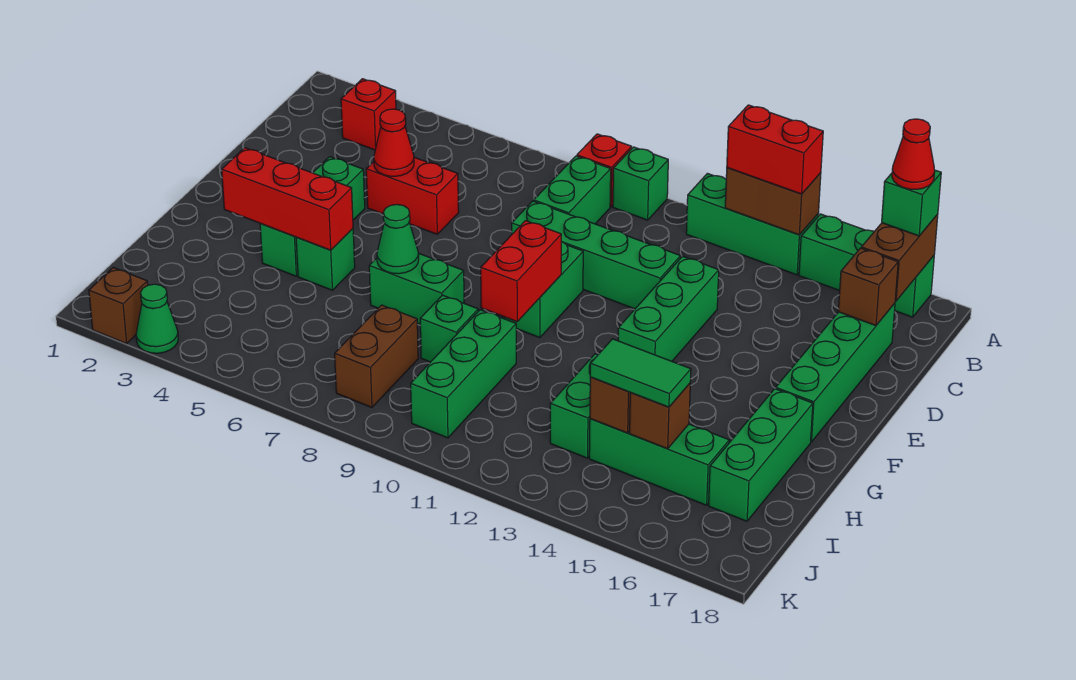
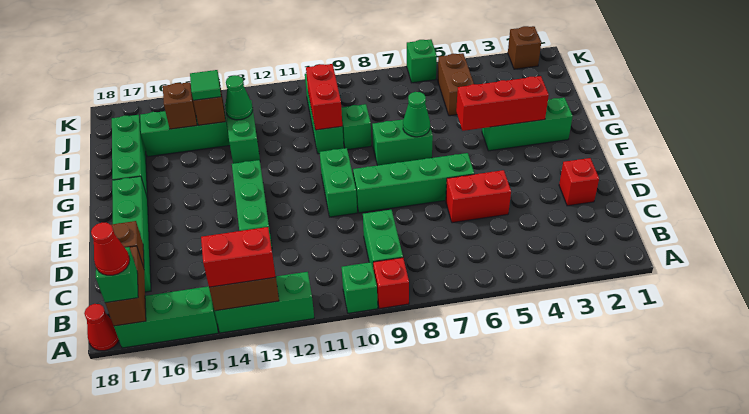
red 1x1 brick [341,79,396,150] -> red 1x1 brick moved to [559,158,599,206]
red 1x1 cone [374,109,414,176] -> red 1x1 cone moved to [84,304,119,351]
green 1x4 brick [512,201,681,309] -> green 1x4 brick moved to [353,153,474,213]
green 1x3 brick [260,157,365,276] -> green 1x3 brick turned to [482,98,573,151]
red 1x2 brick [481,221,561,322] -> red 1x2 brick moved to [306,64,342,130]
green 1x1 brick [296,229,355,290] -> green 1x1 brick moved to [407,39,437,83]
brown 1x2 brick [335,305,418,407] -> brown 1x2 brick moved to [438,53,474,116]
green 1x2 tile [590,339,691,407] -> green 1x1 tile [190,70,221,101]
green 1x1 cone [136,284,178,353] -> green 1x1 cone moved to [225,75,253,120]

